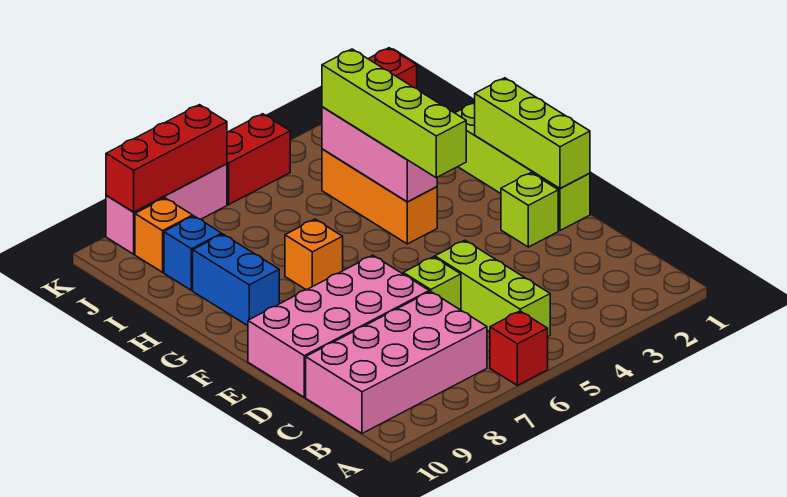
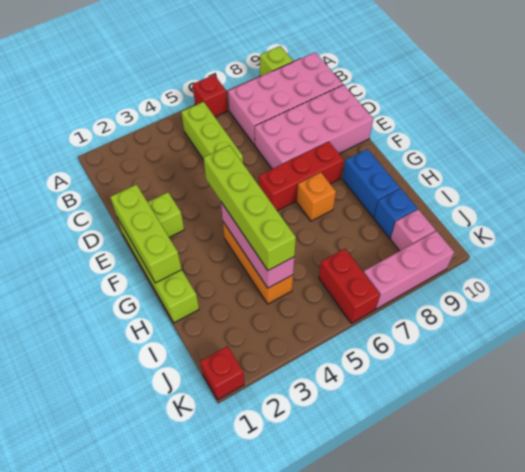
lime 1x1 brick [403,257,461,310] -> lime 1x1 brick moved to [260,46,293,76]
orange 1x1 brick [135,198,193,272] -> pink 1x1 brick [391,209,436,251]
red 1x2 brick [227,114,290,205] -> red 1x2 brick turned to [319,249,380,323]
red 1x3 brick [106,105,227,212] -> red 1x3 brick moved to [259,142,344,211]

